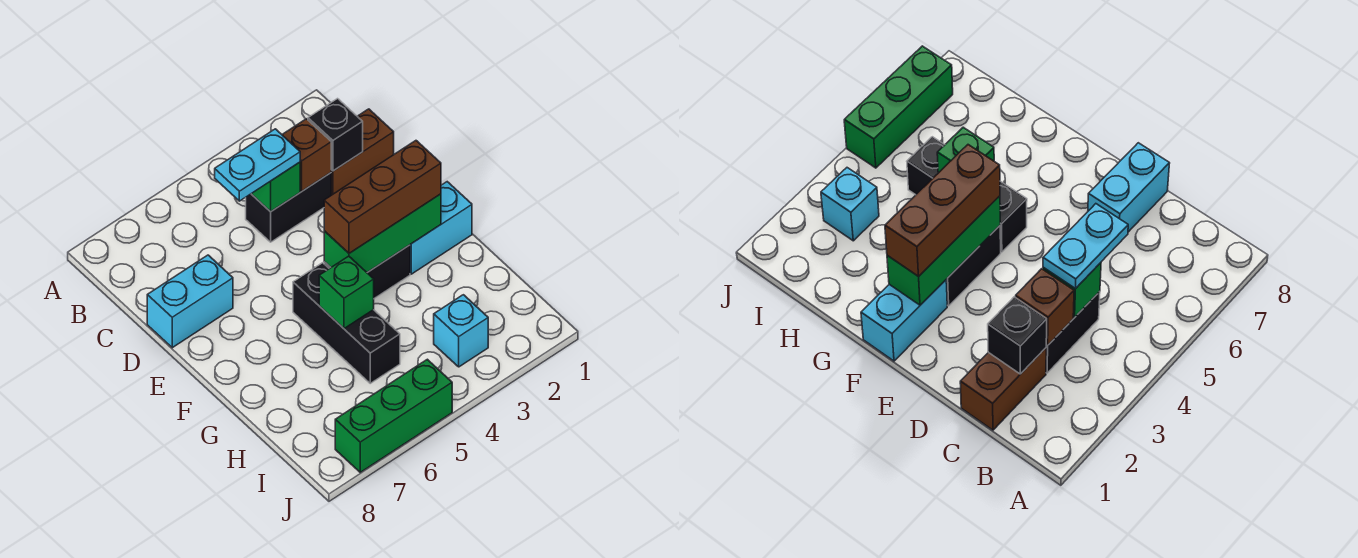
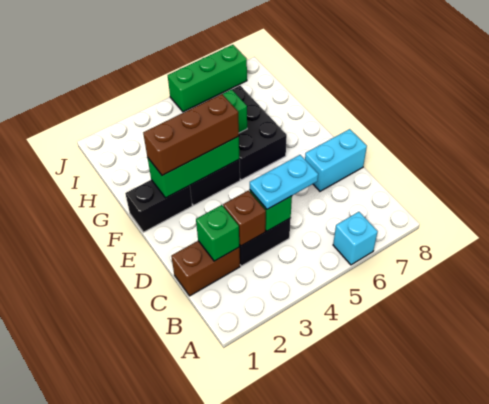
black 1x1 brick [308,99,363,171] -> green 1x1 brick [196,205,239,261]
cyan 1x2 brick [410,182,472,274] -> black 1x2 brick [125,180,192,232]
black 1x3 brick [293,263,400,383] -> black 2x3 brick [232,86,287,180]
cyan 1x1 brick [434,295,488,367] -> cyan 1x1 brick moved to [333,212,378,265]

